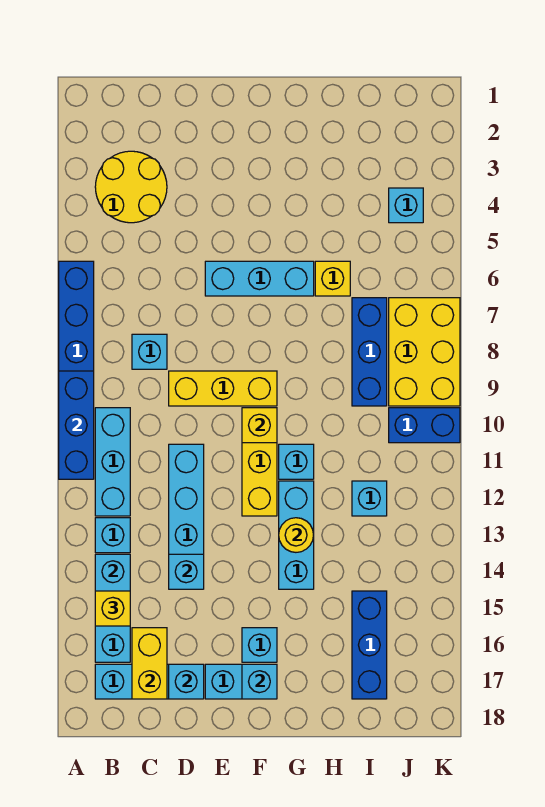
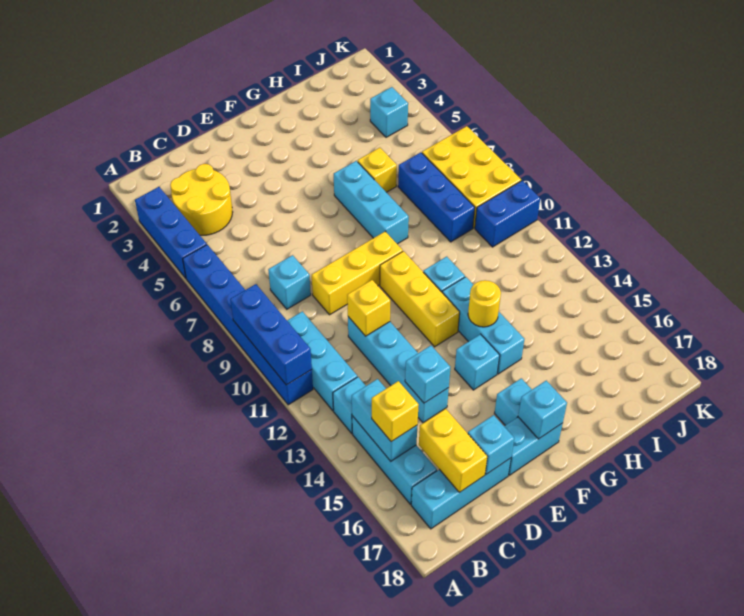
cyan 1x3 brick [205,261,314,296] -> cyan 1x3 brick turned to [334,161,409,244]
yellow 1x1 brick [242,408,277,443] -> yellow 1x1 brick moved to [347,280,390,336]
cyan 1x1 brick [352,481,387,516] -> cyan 1x1 brick moved to [455,334,500,390]
blue 1x3 brick [352,591,387,699] -> blue 1x3 brick moved to [135,187,207,278]

